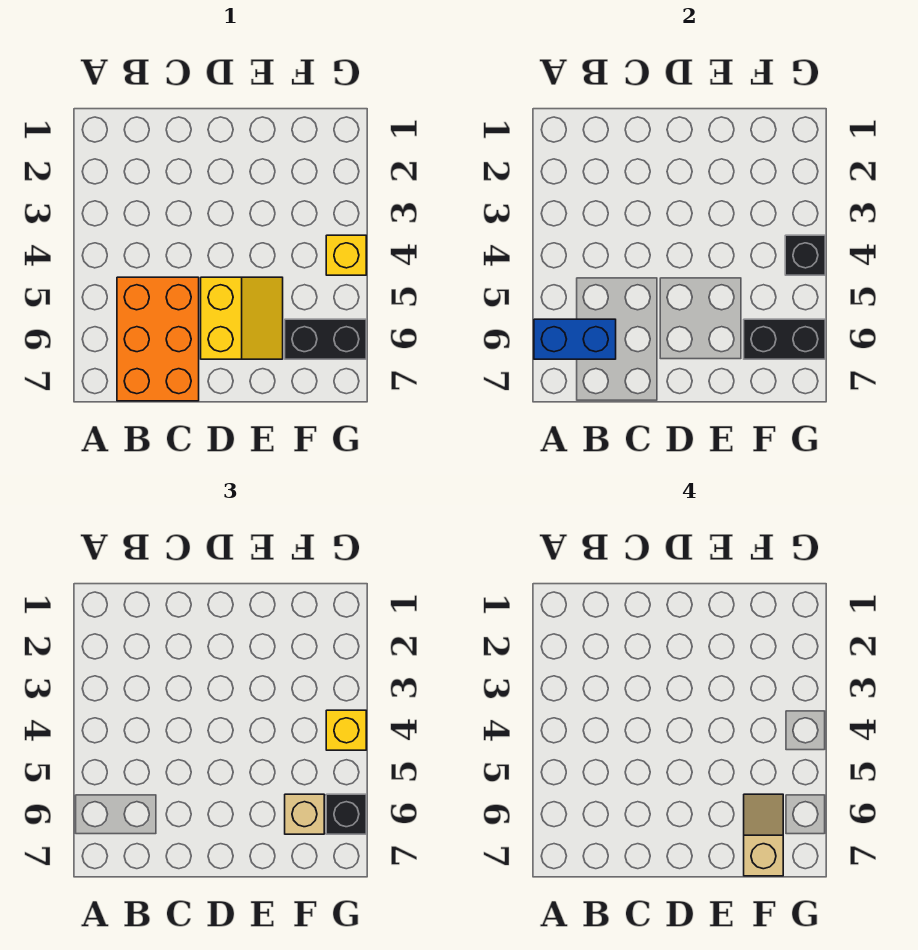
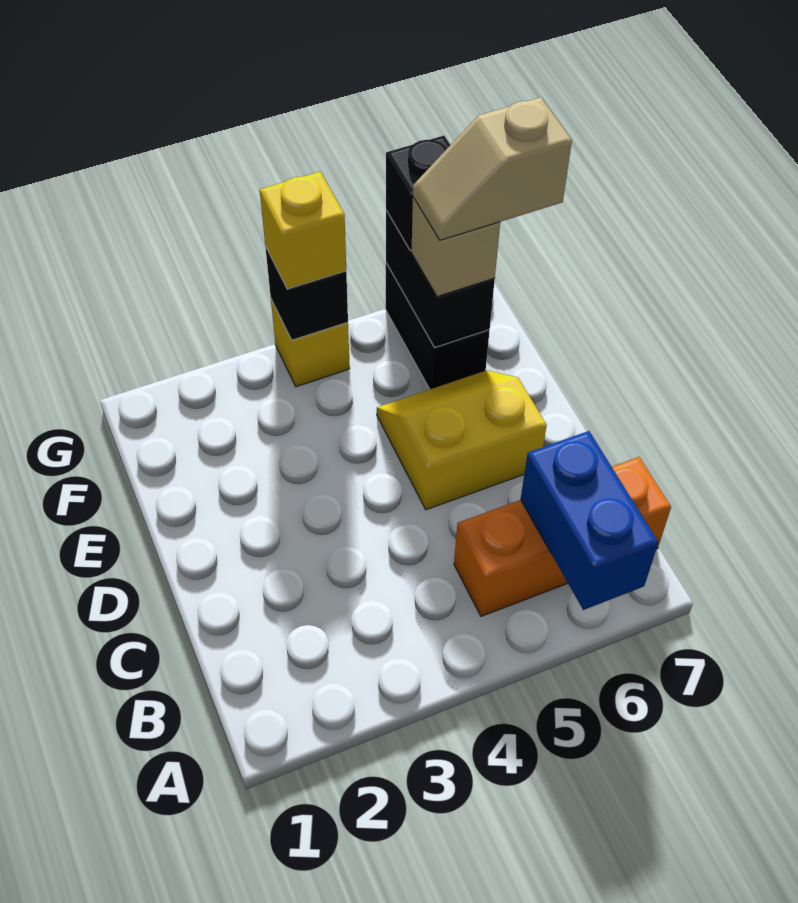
orange 2x3 brick [117,277,199,401] -> orange 1x3 brick [454,457,671,616]

